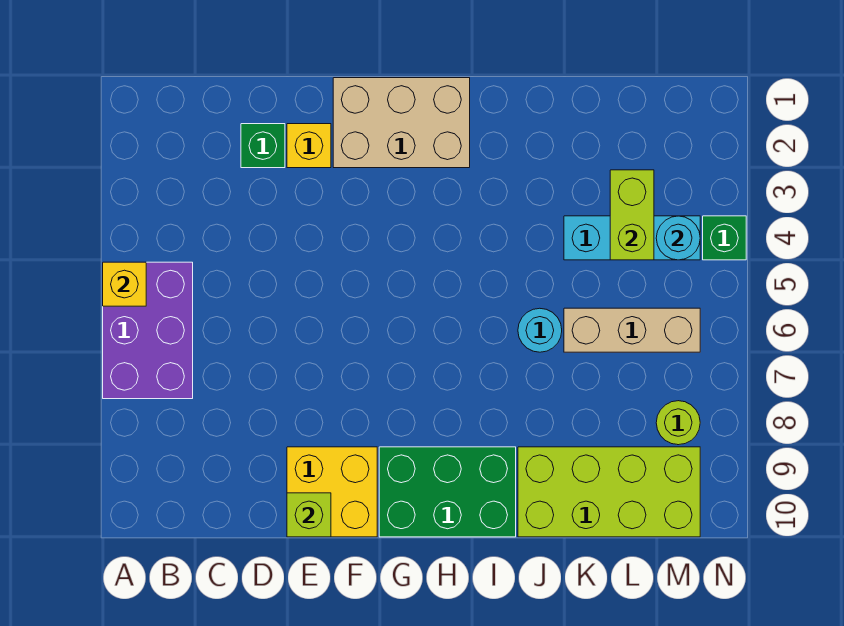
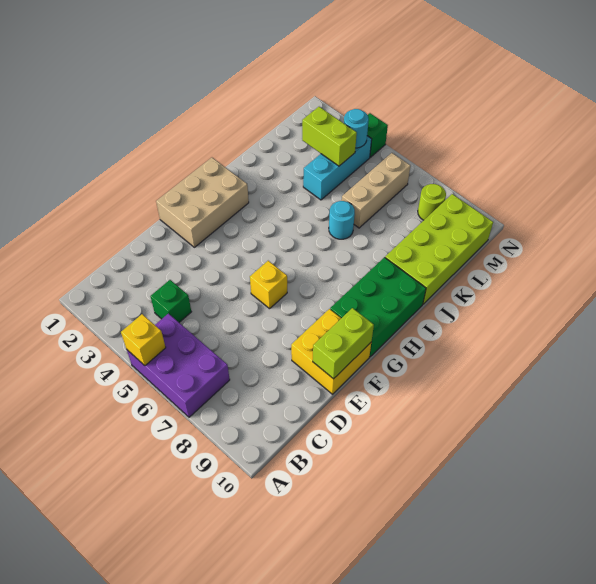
green 1x1 brick [241,124,285,168] -> green 1x1 brick moved to [151,280,191,322]
yellow 1x1 brick [287,124,331,168] -> yellow 1x1 brick moved to [250,261,287,309]
lime 1x1 brick [287,493,331,537] -> lime 1x2 brick [313,308,374,379]

